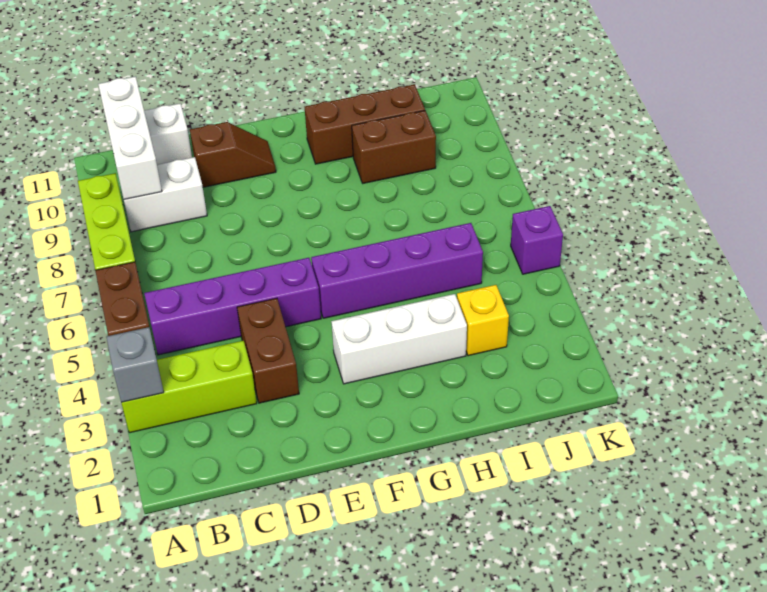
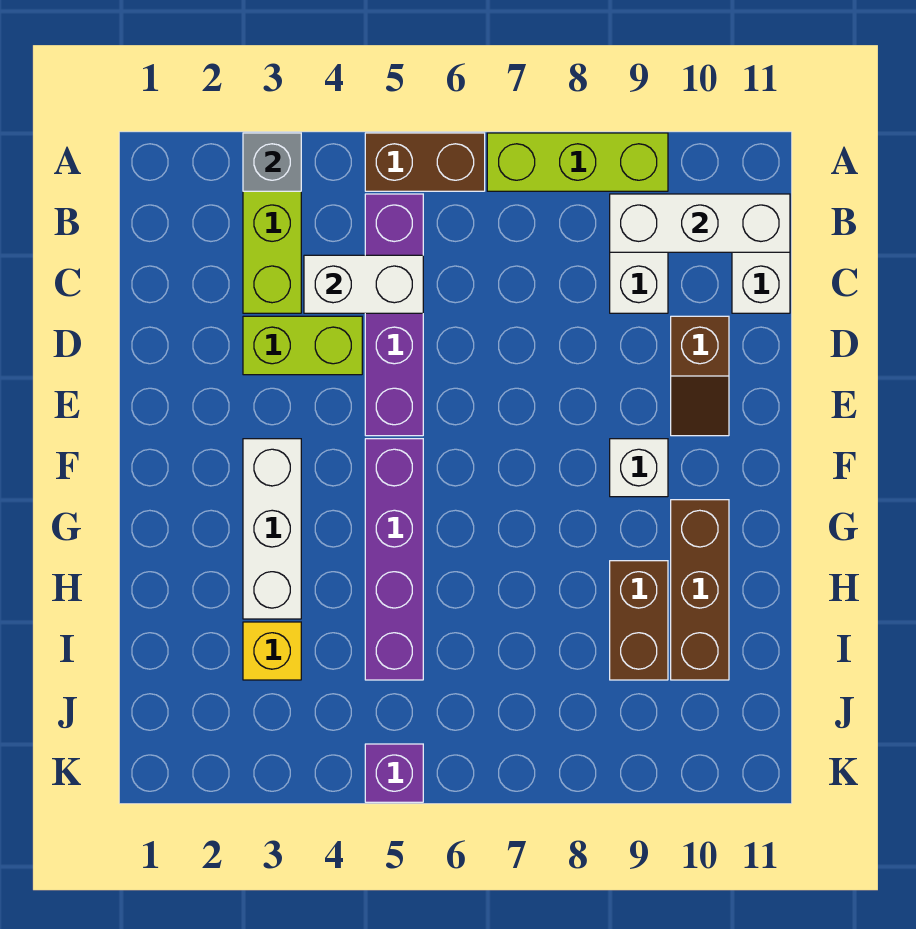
none -> white 1x2 brick [304,255,423,313]
brown 1x2 brick [237,298,299,403] -> lime 1x2 brick [243,316,362,375]
none -> white 1x1 brick [610,439,668,497]

